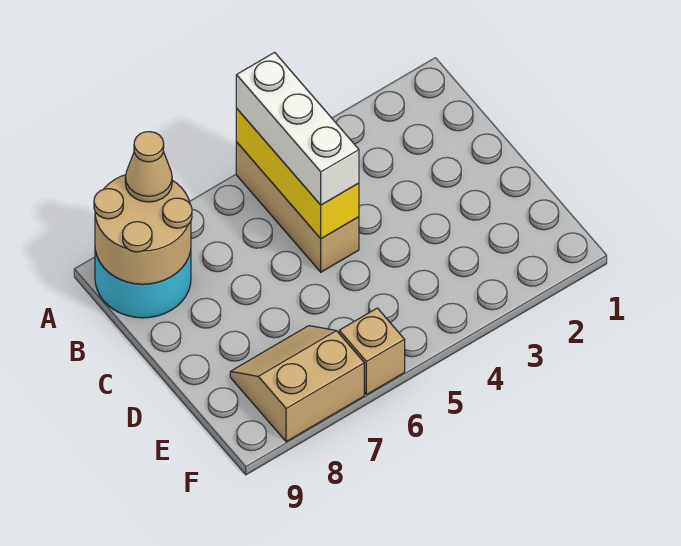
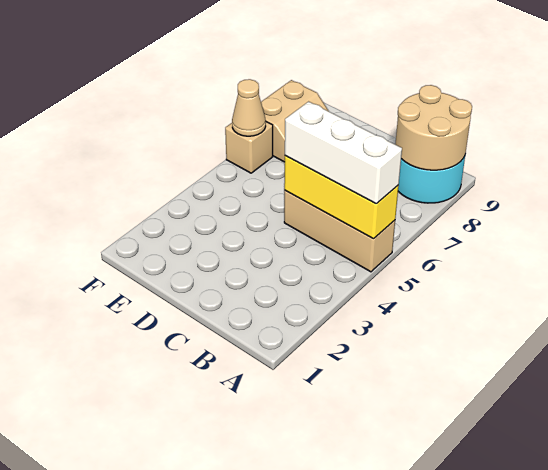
tan 1x1 cone [125,132,172,202] -> tan 1x1 cone moved to [232,79,266,136]

